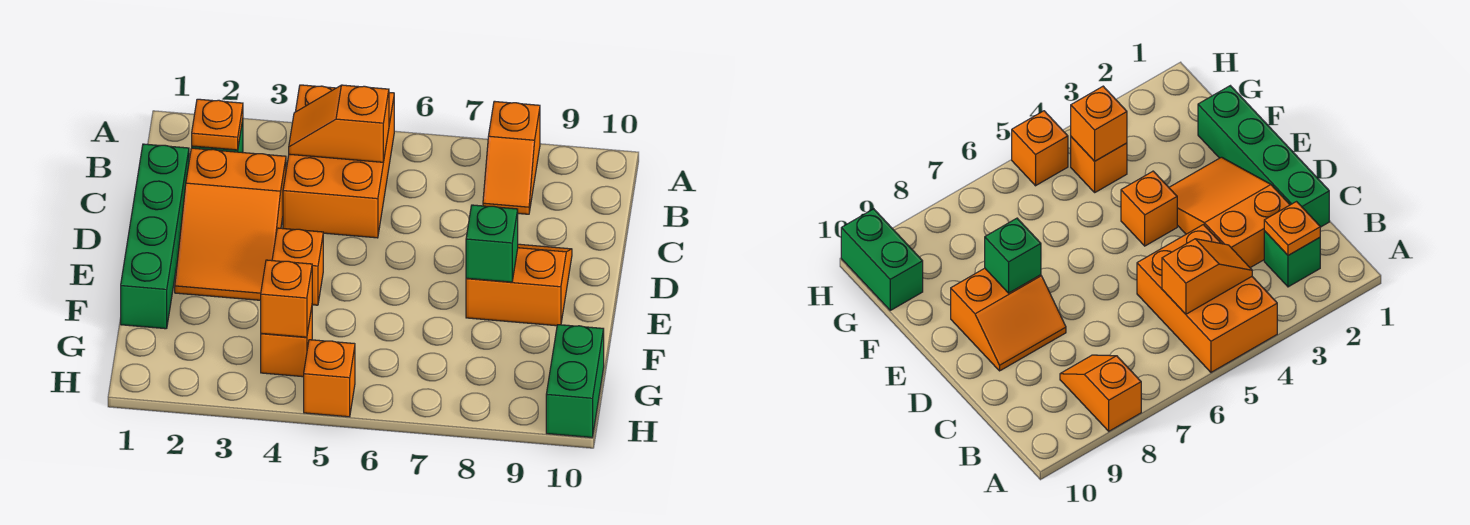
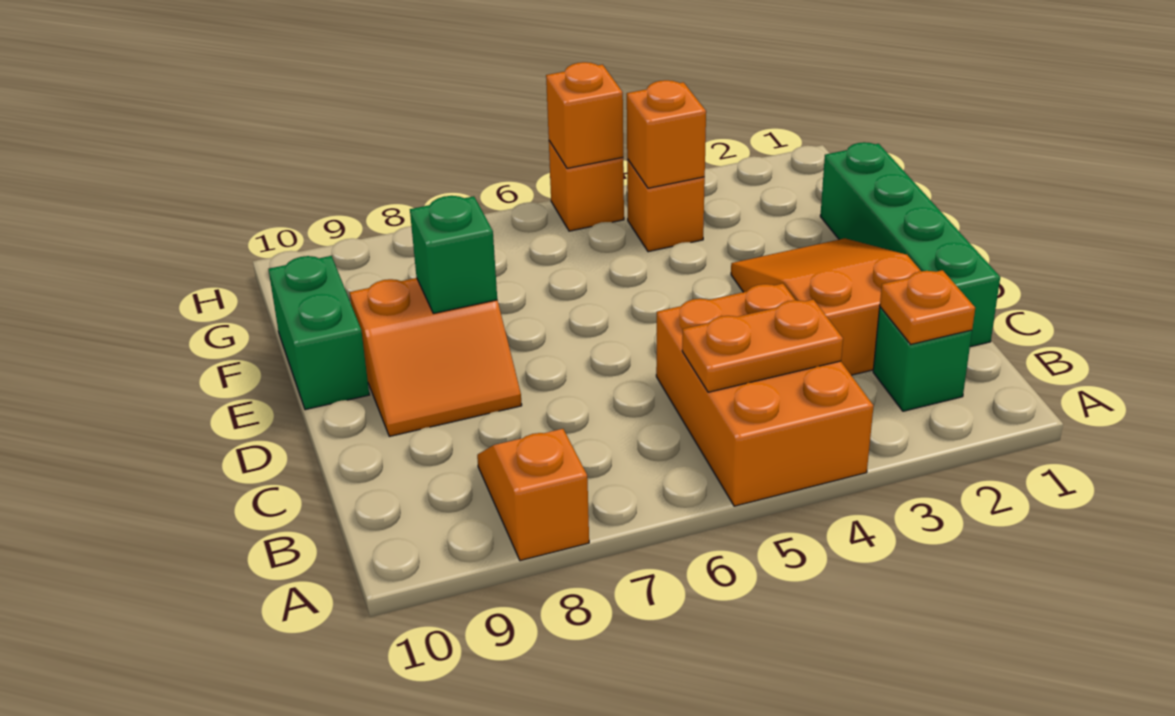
orange 1x2 slope [289,85,389,162] -> orange 1x2 plate [682,299,843,392]
orange 1x1 brick [272,228,323,305] -> orange 1x1 brick moved to [546,62,623,168]
green 1x2 brick [546,325,604,437] -> green 1x2 brick moved to [269,256,369,410]

